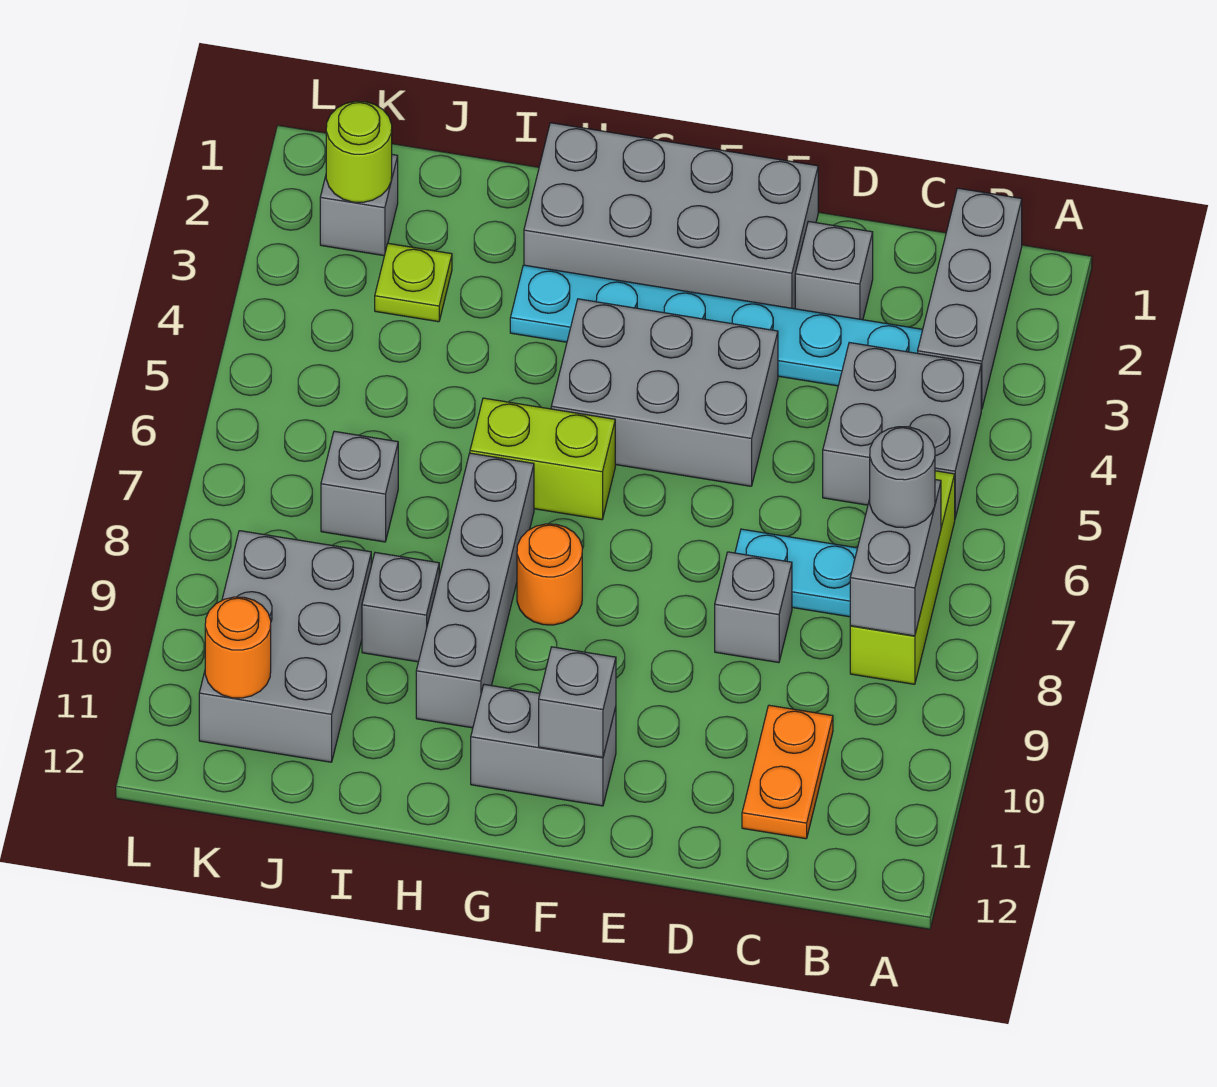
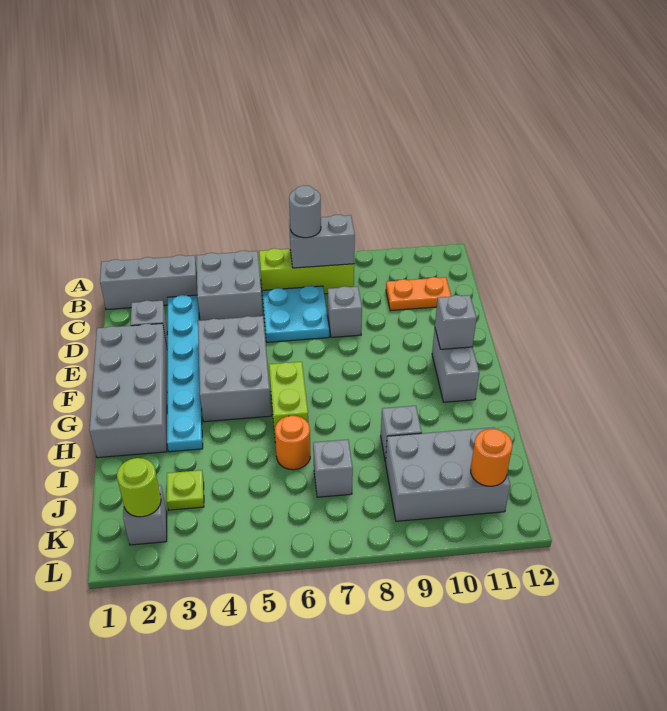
cyan 1x2 plate [735,529,857,617] -> cyan 2x2 plate [262,286,329,342]
orange 1x1 round brick [517,524,582,625] -> orange 1x1 round brick moved to [275,416,310,470]
grey 1x4 brick [416,453,534,728] -> none

